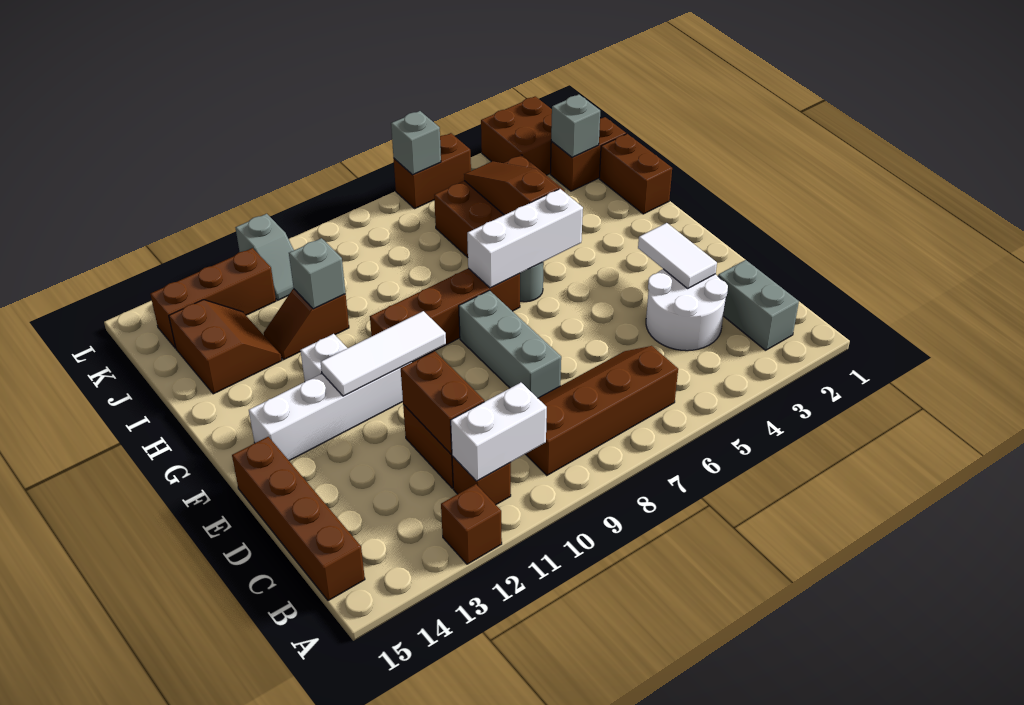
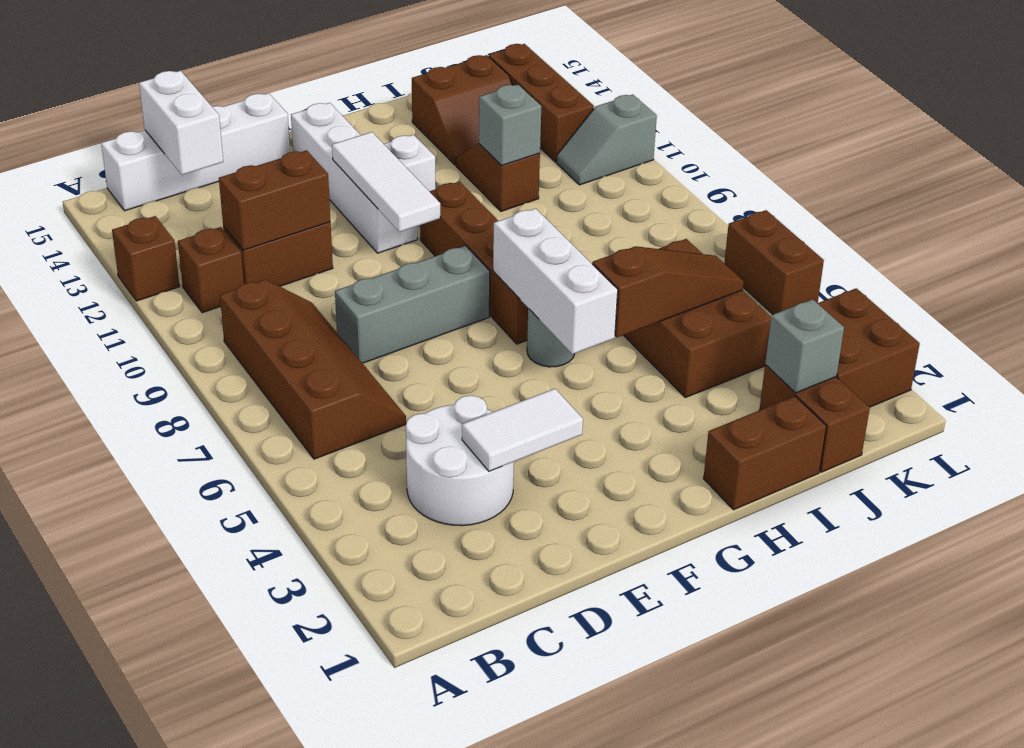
grey 1x2 brick [718,260,799,350] -> none
white 1x2 brick [451,383,547,481] -> white 1x2 brick moved to [139,71,223,175]
brown 1x4 brick [232,437,365,601] -> white 1x4 brick [101,93,290,211]
grey 1x1 brick [391,111,441,175] -> none

